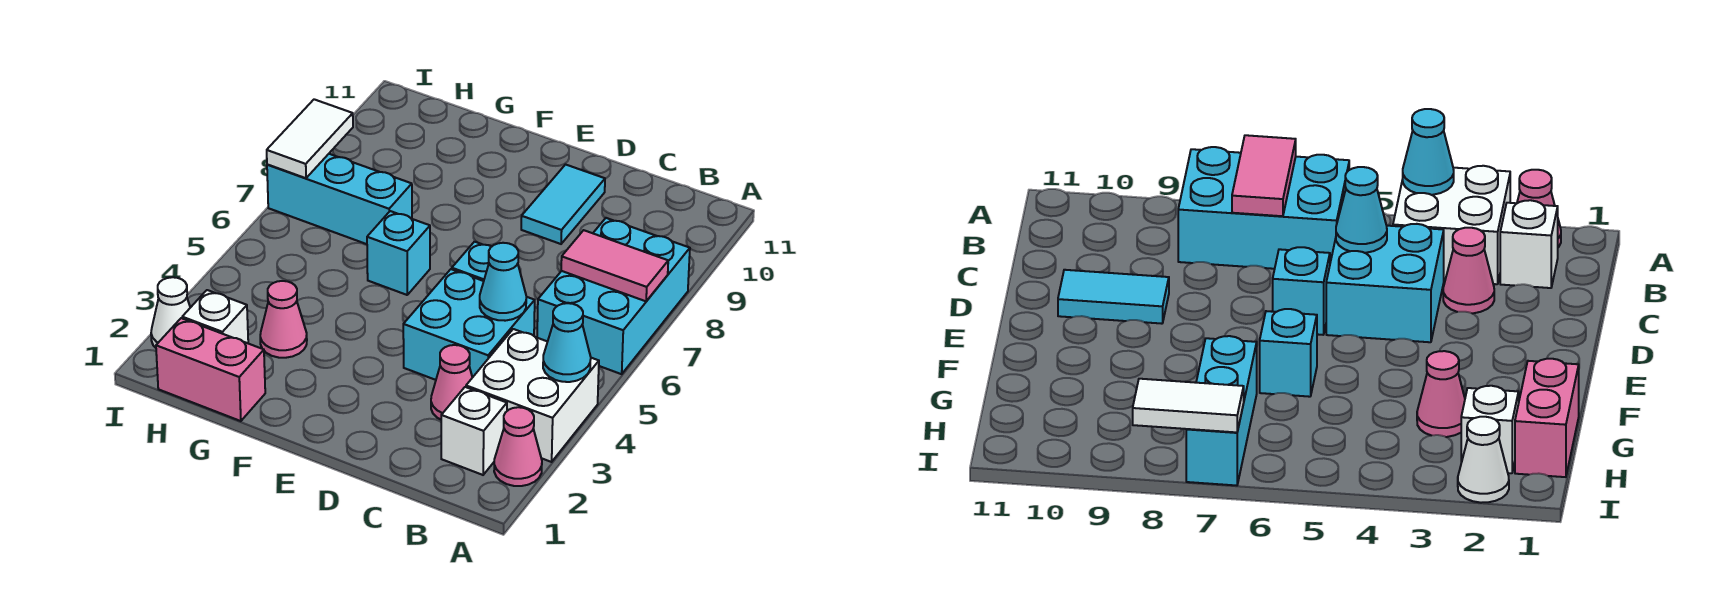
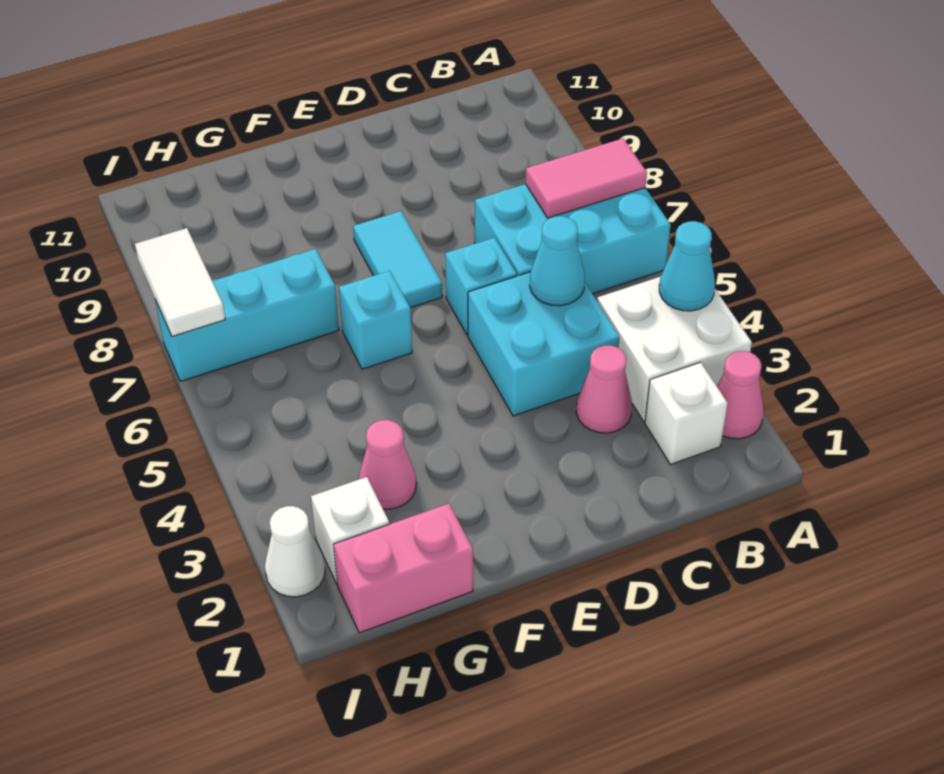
cyan 2x3 brick [537,218,690,374] -> cyan 2x3 brick turned to [475,184,671,294]
cyan 1x2 tile [521,165,605,244] -> cyan 1x2 tile moved to [353,211,443,308]

